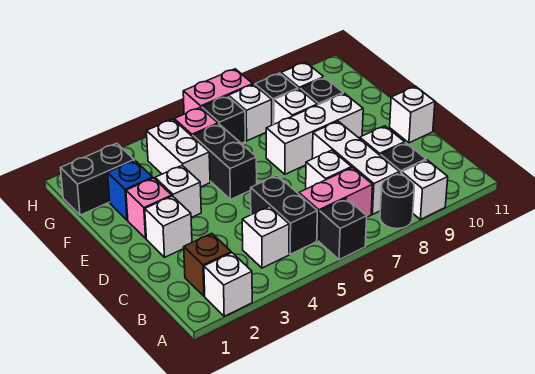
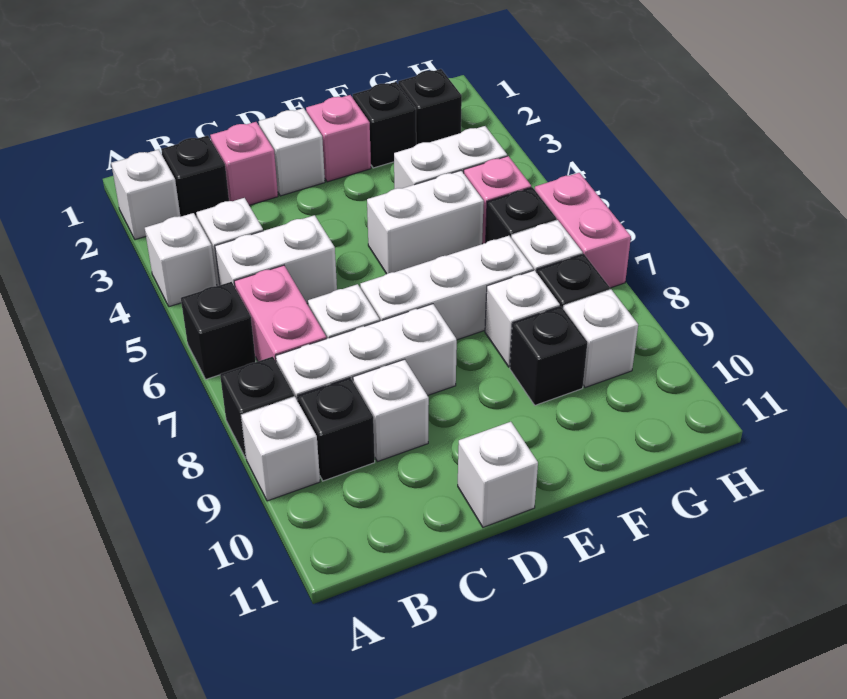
black 1x1 round brick [380,175,414,229] -> black 1x1 brick [220,357,294,458]
brown 1x1 brick [184,233,231,296] -> black 1x1 brick [161,136,229,218]
black 1x2 brick [251,175,317,254] -> white 1x2 brick [215,215,337,304]
none -> pink 1x1 brick [210,122,278,205]
white 1x1 brick [155,166,201,218] -> white 1x1 brick moved to [145,213,217,307]
black 1x2 brick [193,124,257,200] -> white 1x2 brick [367,171,484,274]
white 1x3 brick [266,93,363,174] -> white 1x3 brick turned to [360,236,533,340]
blue 1x1 brick [108,160,153,220] -> black 1x1 brick [353,82,416,168]
black 1x2 brick [61,143,134,215] -> black 1x1 brick [398,69,462,145]

